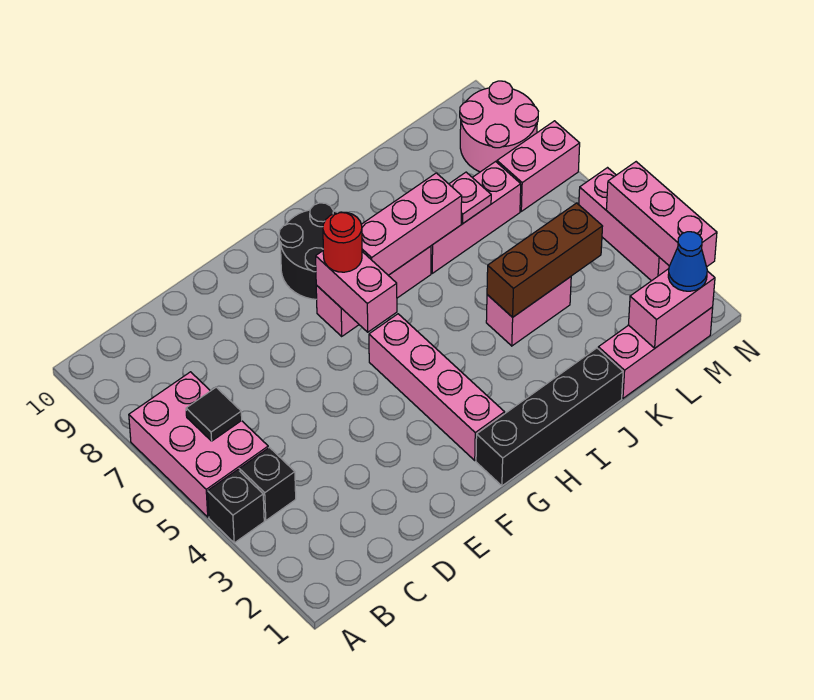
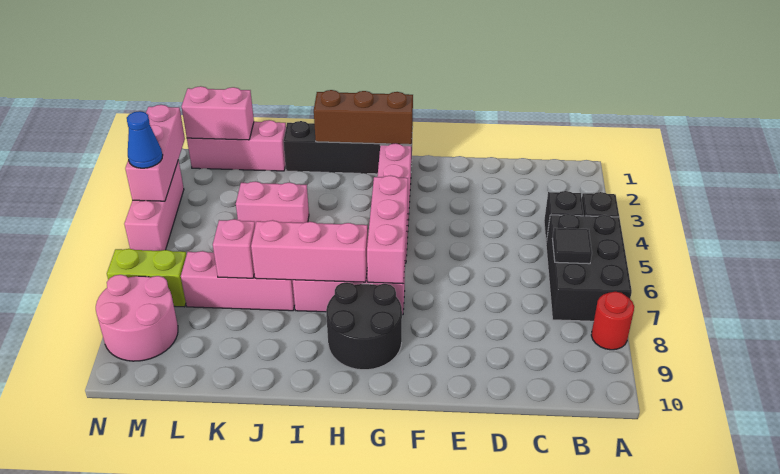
pink 2x3 brick [129,372,268,517] -> black 2x3 brick [546,214,632,321]
pink 1x2 brick [316,251,397,332] -> pink 1x3 brick [367,176,408,284]
red 1x1 round brick [323,212,362,272] -> red 1x1 round brick moved to [591,292,634,350]
brown 1x3 brick [487,203,603,317] -> brown 1x3 brick moved to [314,90,413,145]
pink 1x1 plate [449,172,491,223] -> pink 1x1 brick [213,219,255,278]
blue 1x1 cone [668,232,707,291] -> blue 1x1 cone moved to [127,111,163,168]
pink 1x2 brick [497,121,580,211] -> lime 1x2 brick [107,249,186,307]

